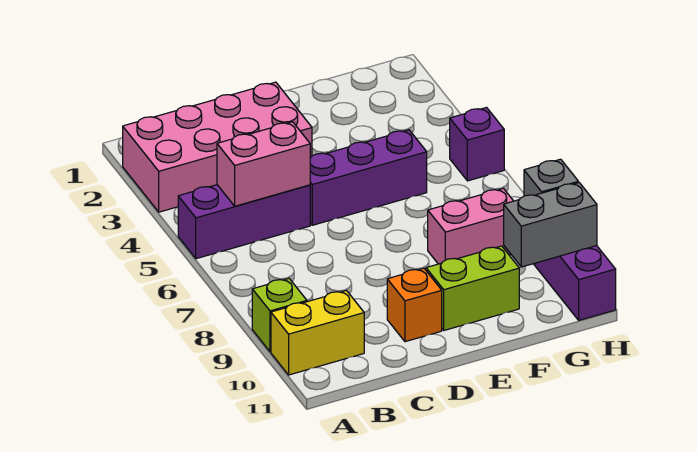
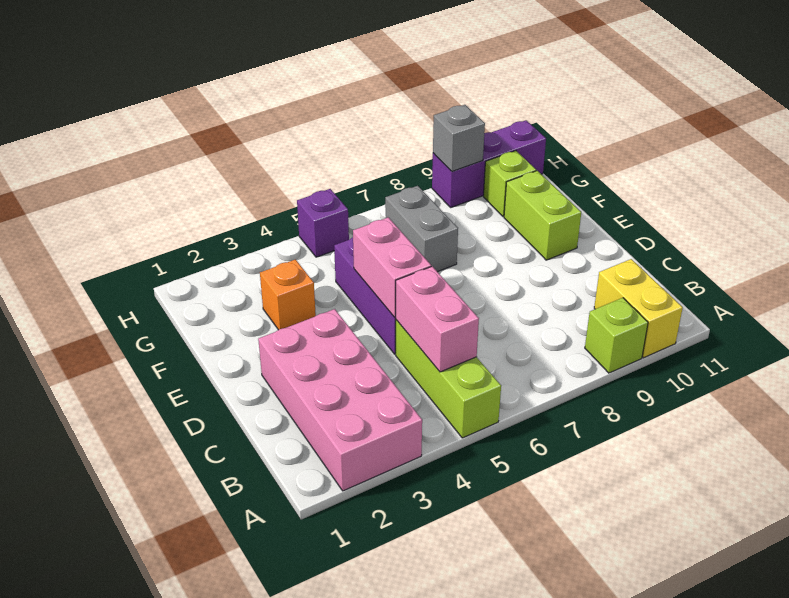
purple 1x3 brick [178,185,310,259] -> lime 1x3 brick [396,320,501,438]
orange 1x1 brick [387,268,442,342] -> orange 1x1 brick moved to [260,260,316,330]
pink 1x2 brick [428,188,513,264] -> pink 1x2 brick moved to [353,217,431,317]
none -> lime 1x1 brick [483,151,536,217]
grey 1x2 brick [504,183,597,267] -> grey 1x2 brick moved to [385,186,458,272]

